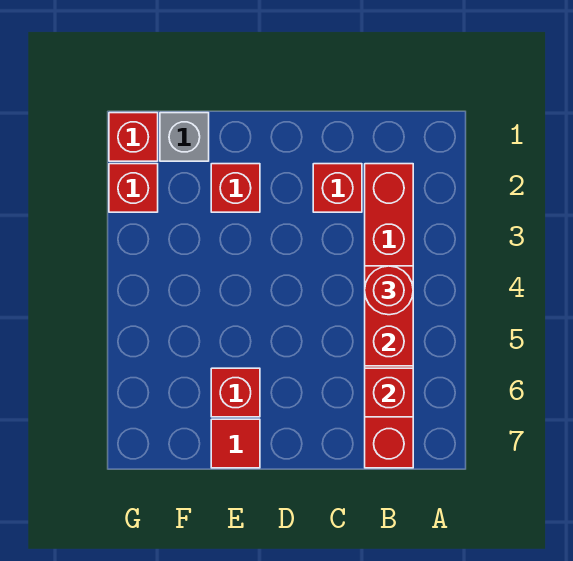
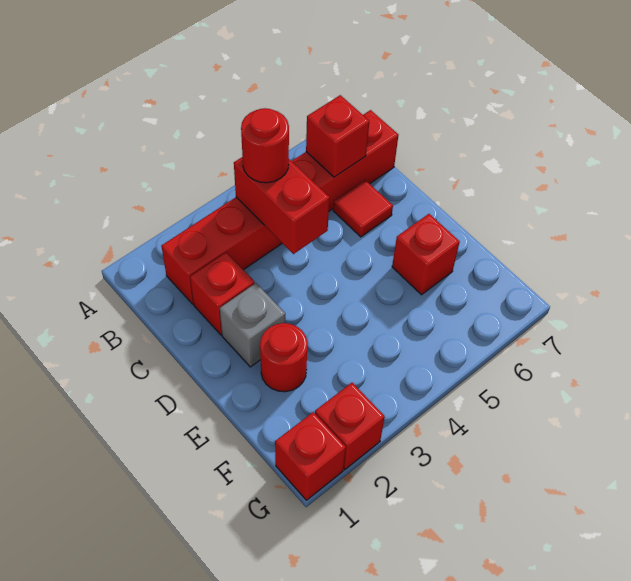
red 1x2 brick [365,266,413,366] -> red 1x2 brick turned to [234,157,330,254]
red 1x1 brick [211,164,260,212] -> red 1x1 round brick [260,323,308,392]
red 1x1 tile [211,419,260,468] -> red 1x1 tile moved to [333,180,393,237]
grey 1x1 brick [160,113,209,161] -> grey 1x1 brick moved to [220,283,285,367]

